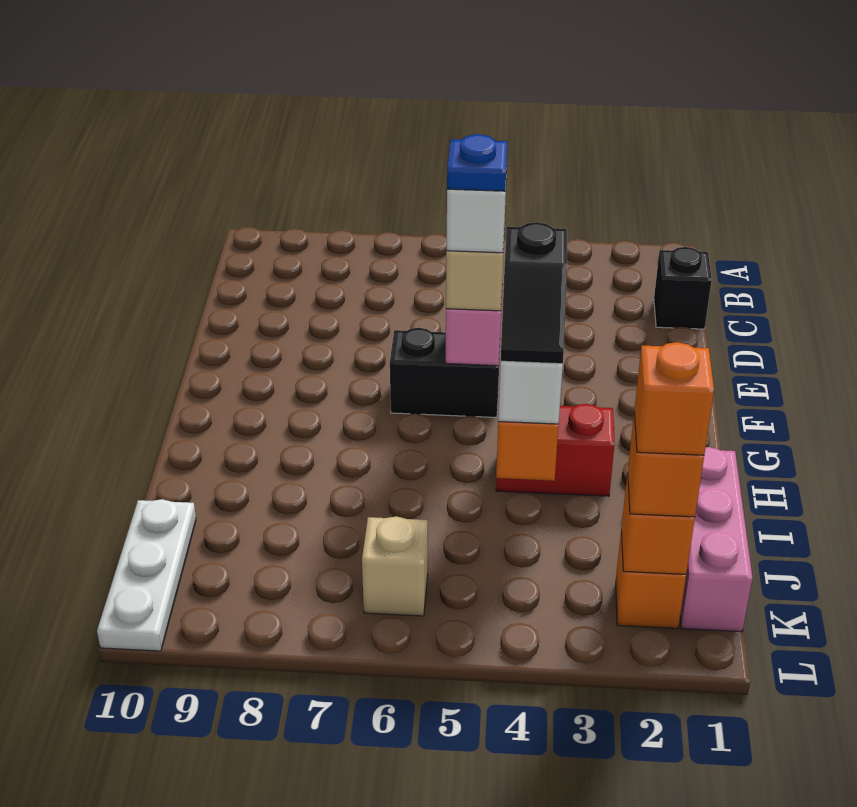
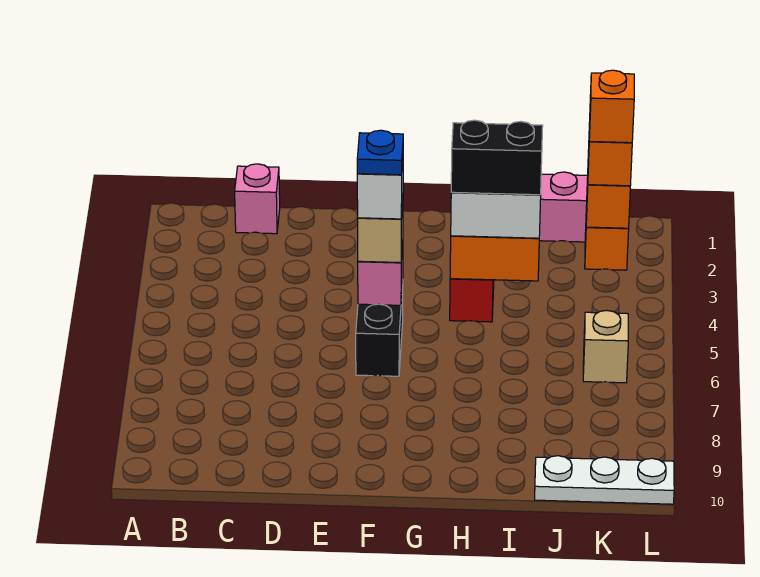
black 1x1 brick [654,247,712,329] -> pink 1x1 brick [235,164,280,234]
black 1x2 slope [501,222,567,364] -> black 1x2 brick [451,120,543,195]

